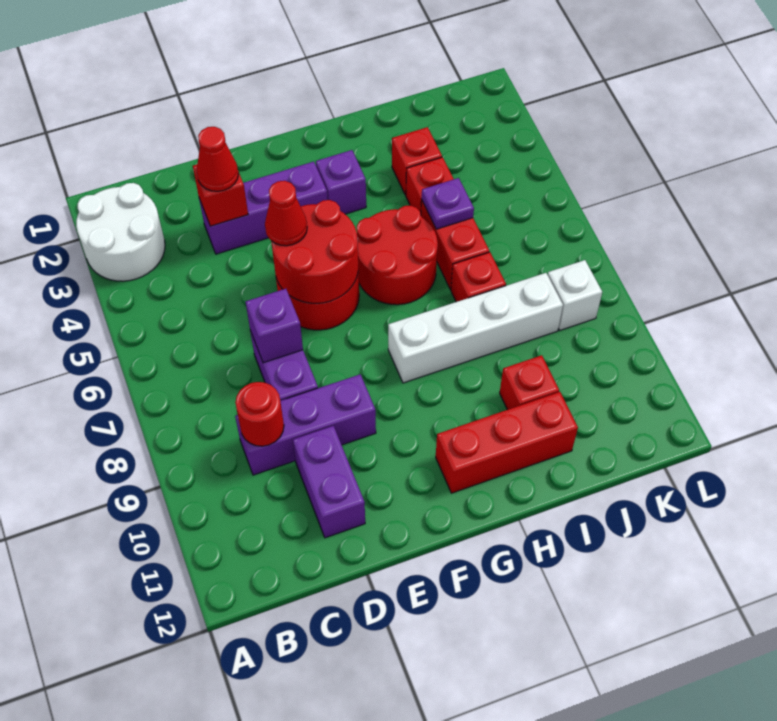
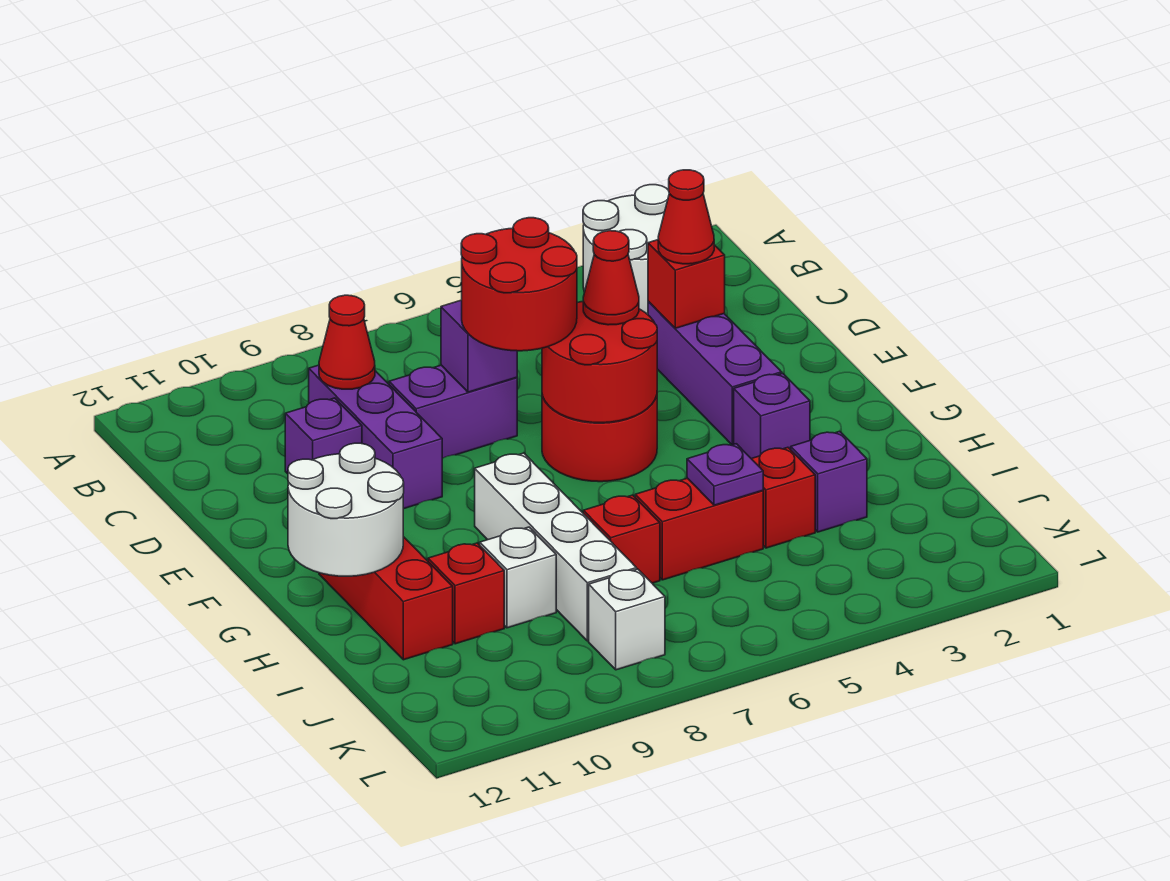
red 1x1 round brick [235,382,284,446] -> red 1x1 cone [319,295,375,389]
purple 1x2 brick [293,426,365,538] -> purple 1x1 brick [285,398,362,474]
red 2x2 round brick [357,205,438,305] -> red 2x2 round brick moved to [461,218,577,351]
none -> white 2x2 round brick [288,443,404,576]
red 1x1 brick [392,127,442,195] -> purple 1x1 brick [791,431,867,532]
none -> white 1x1 brick [480,527,556,628]

